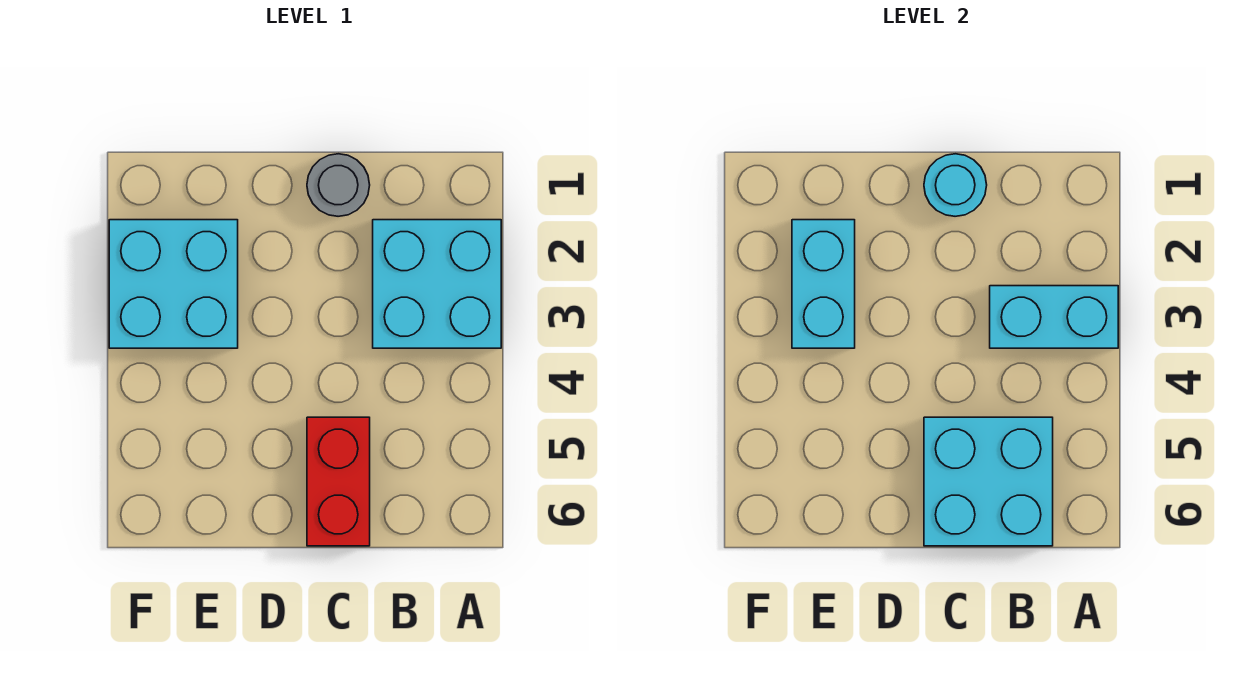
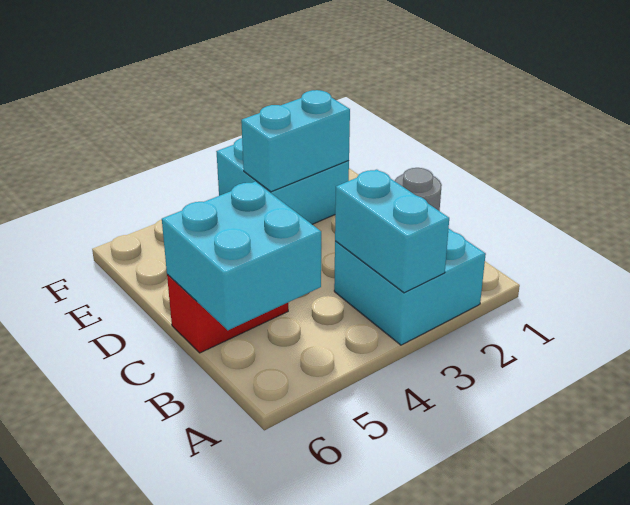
cyan 1x1 round brick [924,154,987,216] -> none

